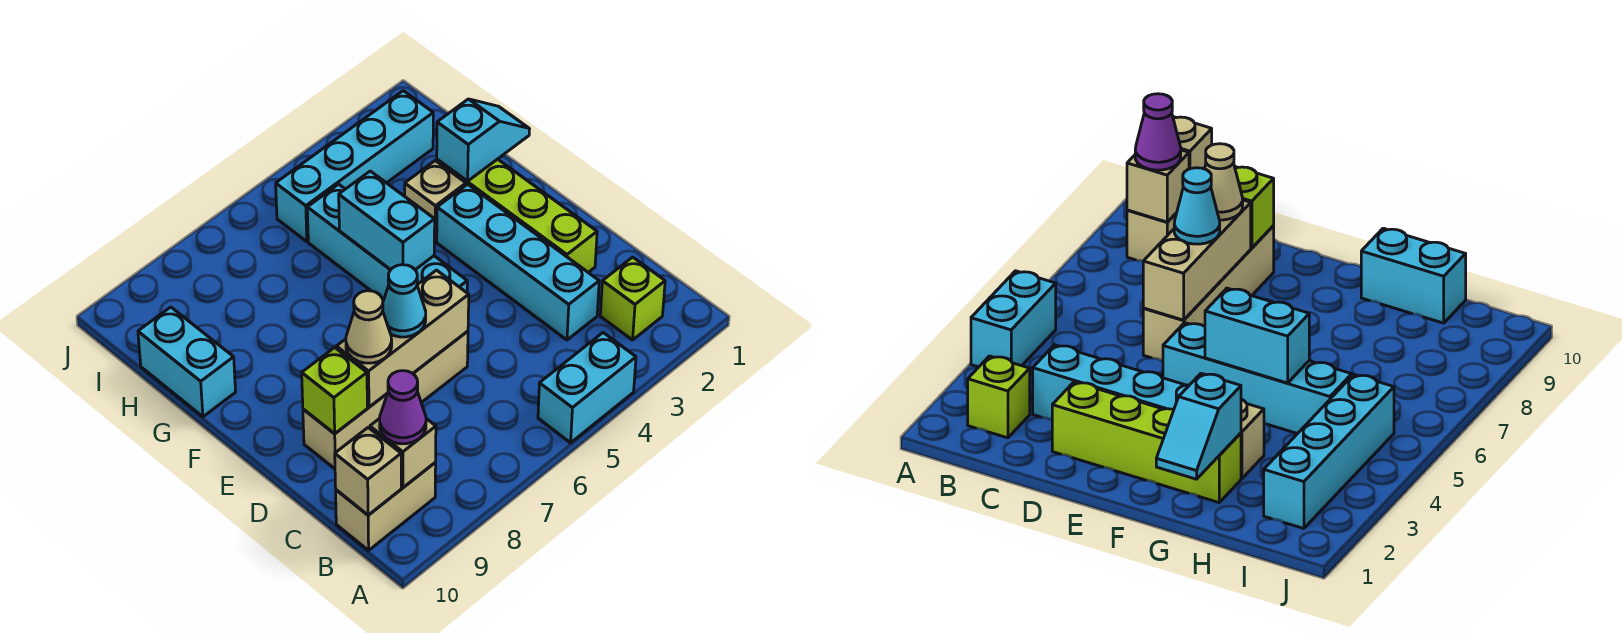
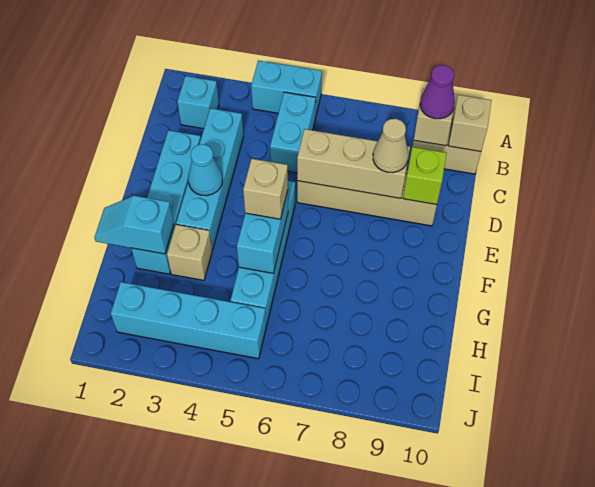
lime 1x1 brick [600,257,665,340] -> cyan 1x1 brick [177,76,219,129]
lime 1x4 brick [437,159,597,272] -> cyan 1x4 brick [131,130,201,274]
cyan 1x1 cone [383,265,426,337] -> cyan 1x1 cone moved to [188,144,223,196]
none -> tan 1x1 brick [243,159,288,219]
cyan 1x2 brick [138,307,236,417] -> cyan 1x2 brick moved to [270,92,316,173]

